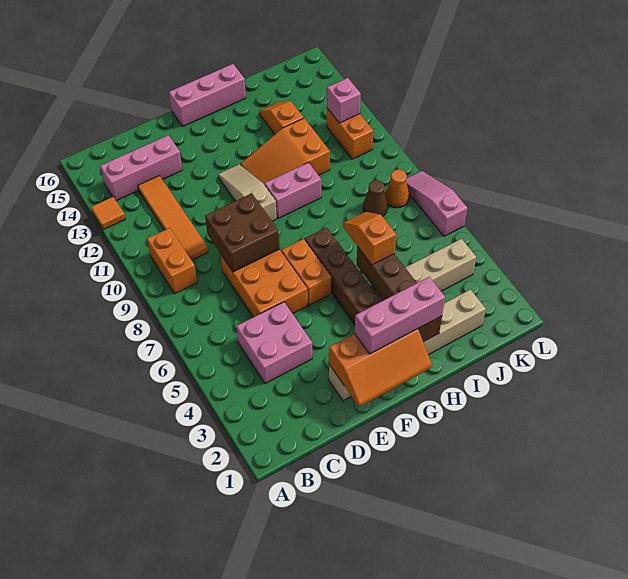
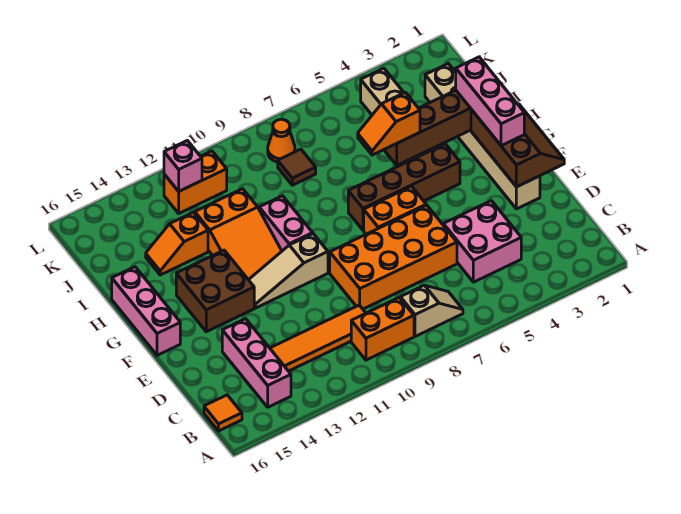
orange 1x1 tile [91,197,125,230] -> orange 1x1 tile moved to [204,395,242,431]
none -> tan 1x2 slope [400,285,463,337]
orange 2x3 brick [221,249,308,317] -> orange 2x4 brick [330,205,457,309]
brown 2x2 brick [205,193,280,272] -> brown 2x2 brick moved to [176,250,254,332]
orange 2x3 slope [329,329,432,407] -> brown 2x3 slope [471,104,564,187]
brown 1x1 cone [363,180,388,216] -> brown 1x1 tile [278,149,316,185]
pink 1x3 slope [406,171,467,236] -> none

